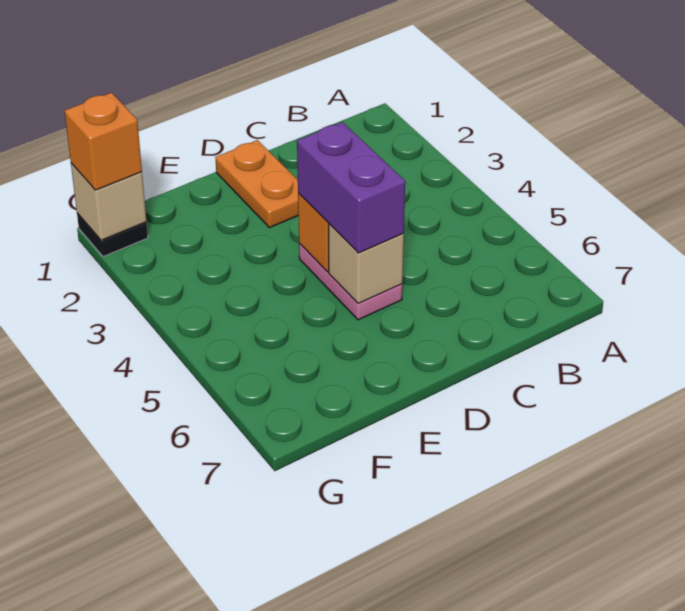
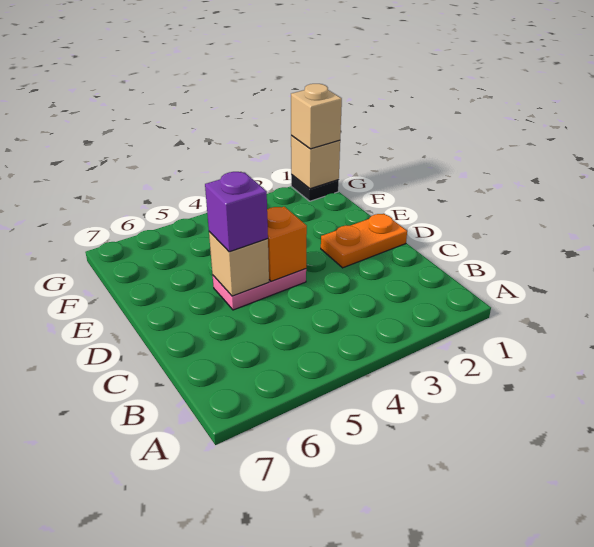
purple 1x2 brick [297,122,405,253] -> purple 1x1 brick [205,172,268,252]
orange 1x1 brick [65,93,142,190] -> tan 1x1 brick [291,84,342,149]

